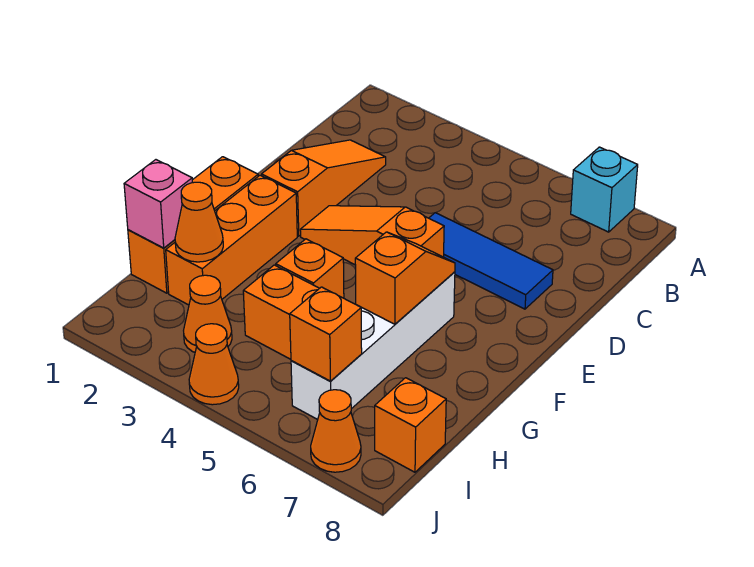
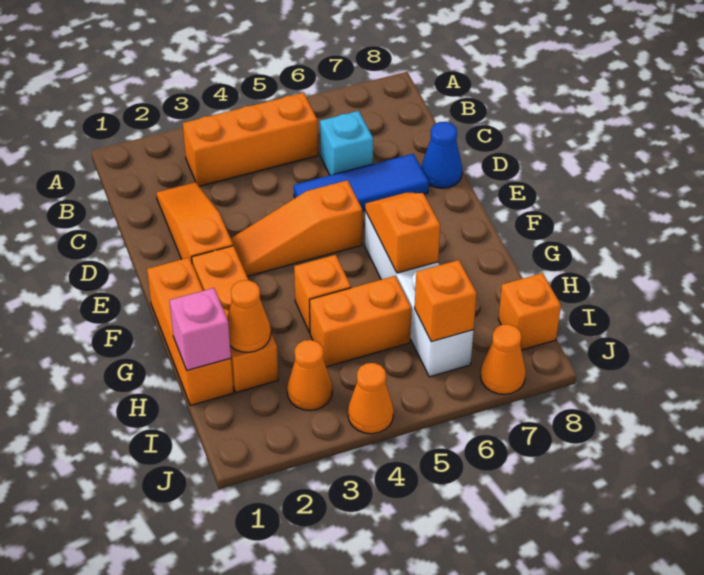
cyan 1x1 brick [571,147,638,232] -> cyan 1x1 brick moved to [320,111,373,175]
none -> orange 1x3 brick [183,93,318,186]
none -> blue 1x1 cone [421,122,462,188]

